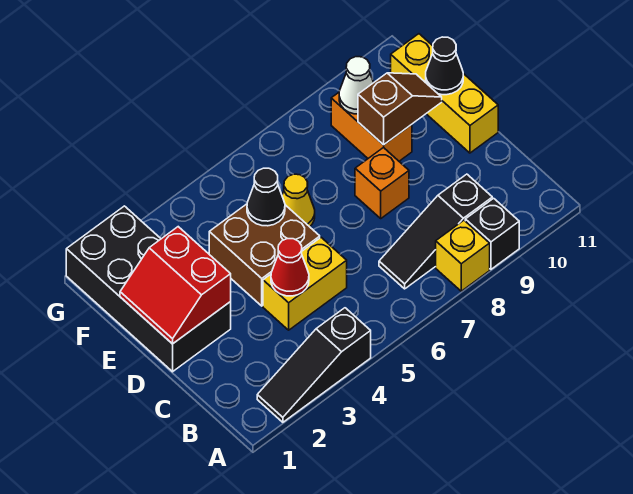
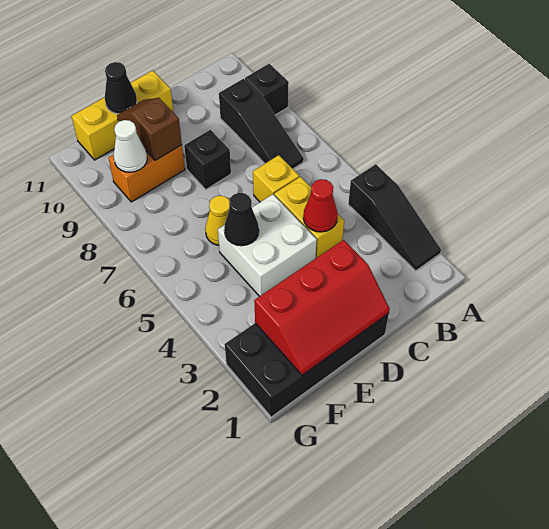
yellow 1x1 brick [436,220,490,291] -> yellow 1x1 brick moved to [253,155,299,202]
red 2x2 slope [120,227,231,344] -> red 2x3 slope [254,240,390,375]
brown 2x2 brick [209,204,320,306] -> white 2x2 brick [218,194,317,296]
orange 1x1 brick [355,147,409,218] -> black 1x1 brick [184,130,231,189]

